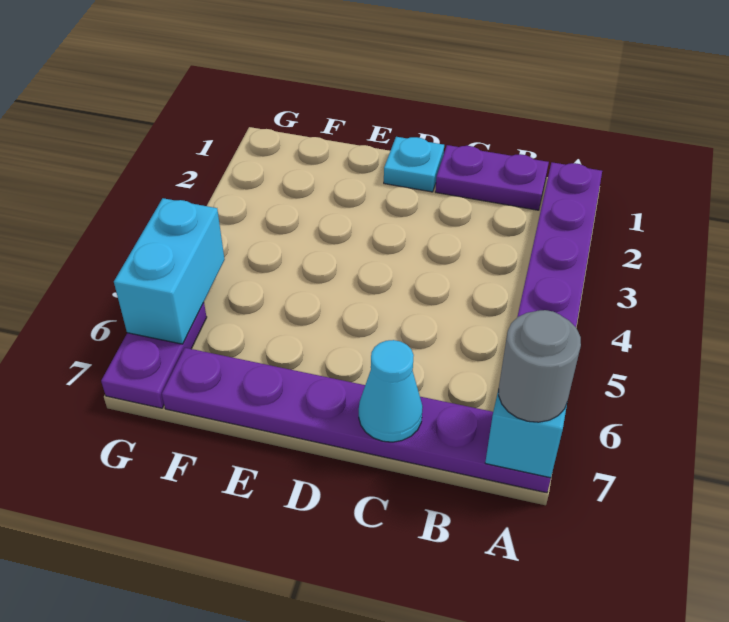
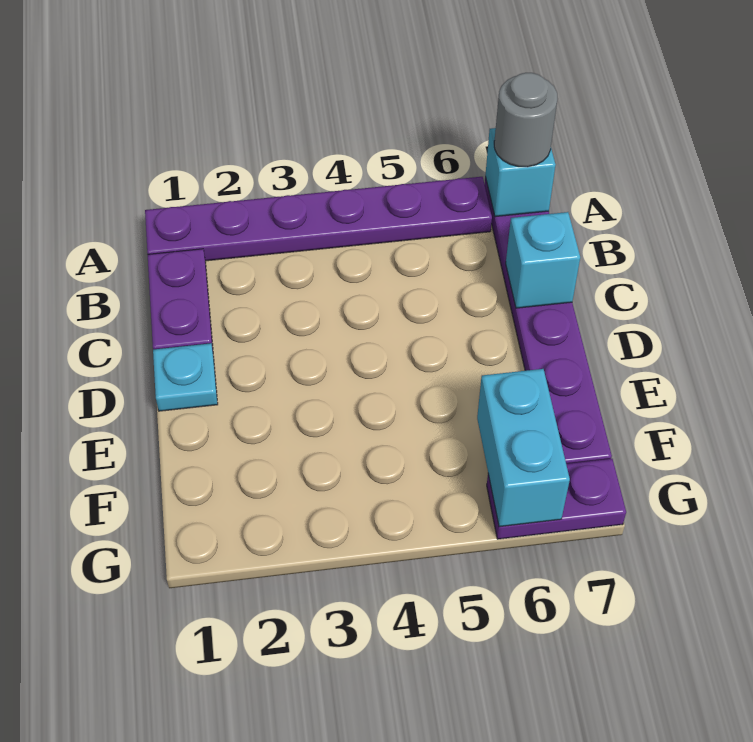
cyan 1x1 cone [359,340,423,442] -> cyan 1x1 brick [506,212,580,308]
cyan 1x2 brick [114,198,225,344] -> cyan 1x2 brick turned to [477,369,570,527]

